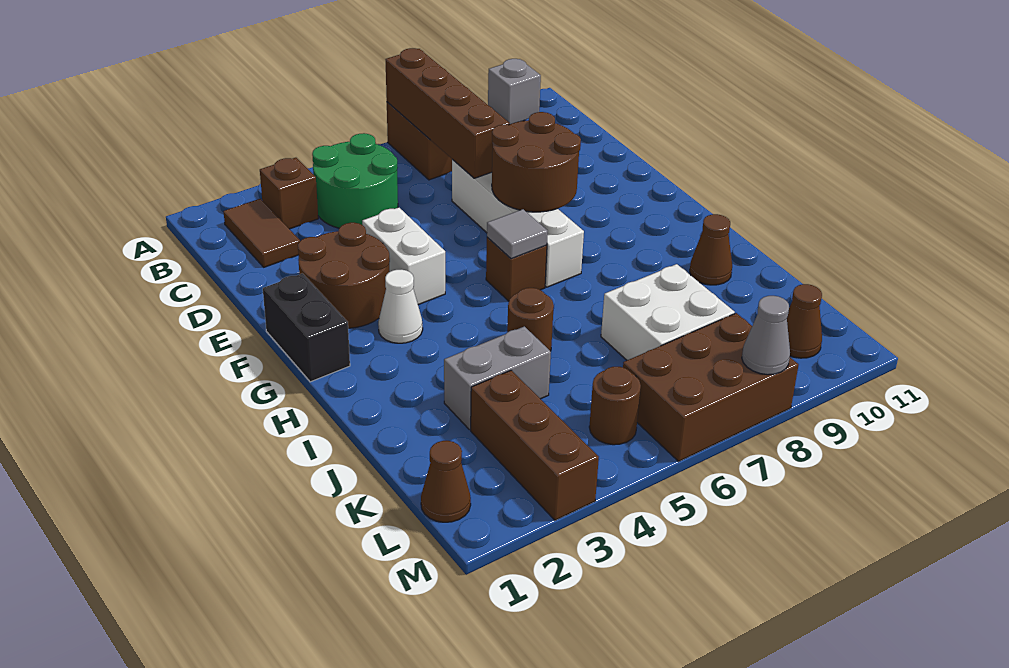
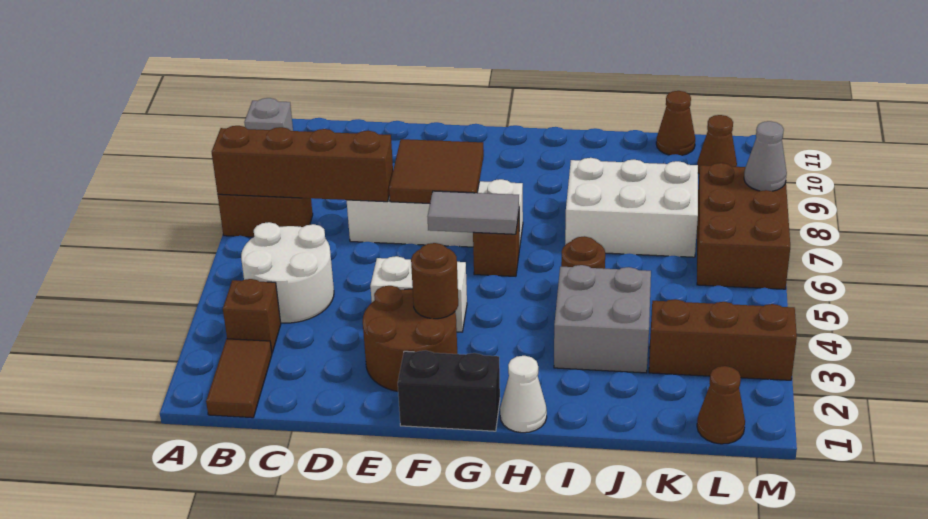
brown 1x2 tile [223,199,300,267] -> brown 1x2 tile turned to [206,339,272,418]
green 2x2 round brick [312,133,398,228] -> white 2x2 round brick [241,222,334,323]
brown 2x2 round brick [492,112,581,212] -> brown 2x2 tile [389,139,484,203]
white 1x1 cone [378,270,423,343] -> white 1x1 cone moved to [500,356,547,433]
grey 1x1 tile [487,209,548,259] -> grey 1x2 tile [427,191,519,234]
brown 1x1 cone [690,214,732,285] -> brown 1x1 cone moved to [656,91,695,155]
grey 1x2 brick [444,326,551,430] -> grey 2x2 brick [554,265,651,373]
white 2x2 brick [601,264,735,360] -> white 2x3 brick [565,158,698,257]
brown 1x1 round brick [589,367,641,445] -> brown 1x1 round brick moved to [411,243,458,319]

